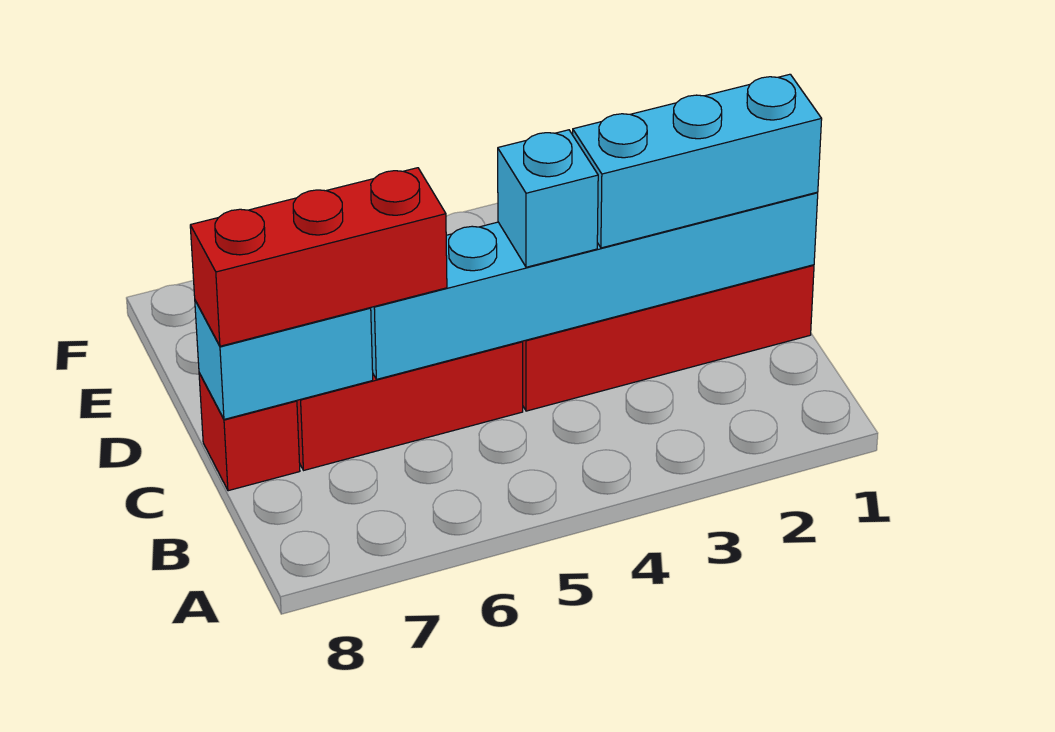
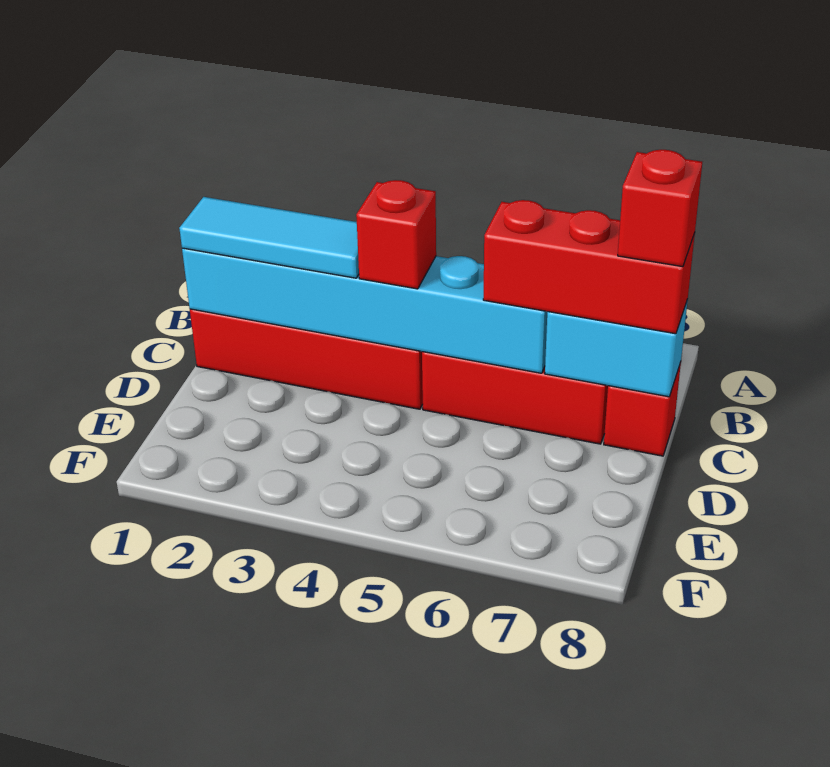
cyan 1x3 brick [573,74,822,248] -> cyan 1x3 tile [179,197,359,278]
cyan 1x1 brick [498,130,598,267] -> red 1x1 brick [356,180,436,289]
none -> red 1x1 brick [618,150,702,267]

